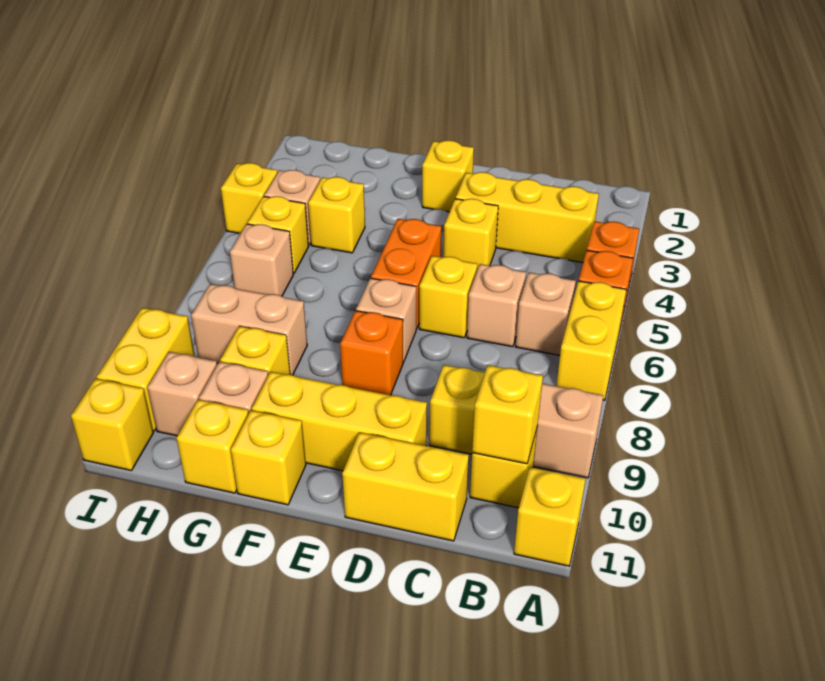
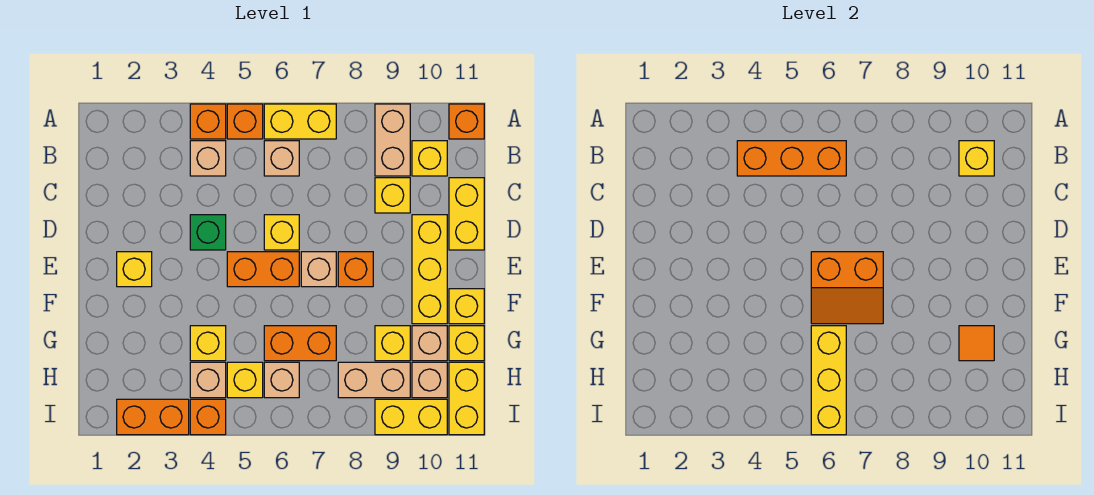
yellow 1x1 brick [514,467,585,566] -> orange 1x1 brick [449,104,484,139]
yellow 1x3 brick [455,172,599,262] -> yellow 1x3 brick moved to [811,326,846,435]
none -> orange 1x3 brick [737,141,846,176]
tan 1x1 brick [467,264,526,347] -> tan 1x1 brick moved to [190,141,226,176]
yellow 1x1 brick [443,199,498,270] -> green 1x1 brick [190,215,226,250]
none -> orange 2x2 slope [811,252,883,324]
none -> orange 1x2 brick [264,326,336,361]
tan 1x2 brick [191,284,307,375] -> tan 1x2 brick turned to [338,362,410,398]
none -> orange 1x1 tile [959,326,994,361]
none -> orange 1x2 brick [117,399,189,435]
yellow 1x1 brick [221,163,277,233] -> orange 1x1 brick [190,399,226,435]
yellow 1x1 brick [71,379,153,471] -> yellow 1x2 brick [449,362,484,435]

